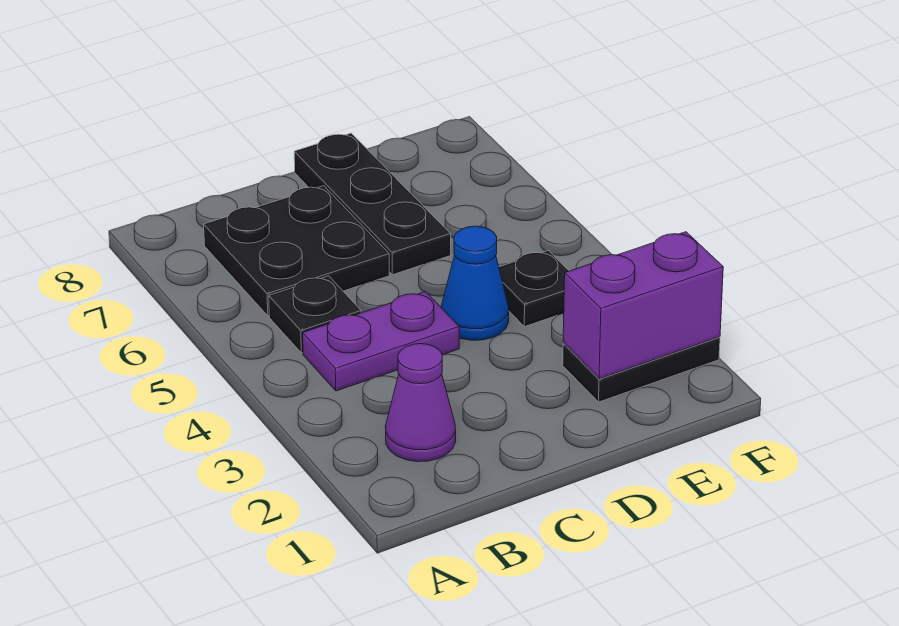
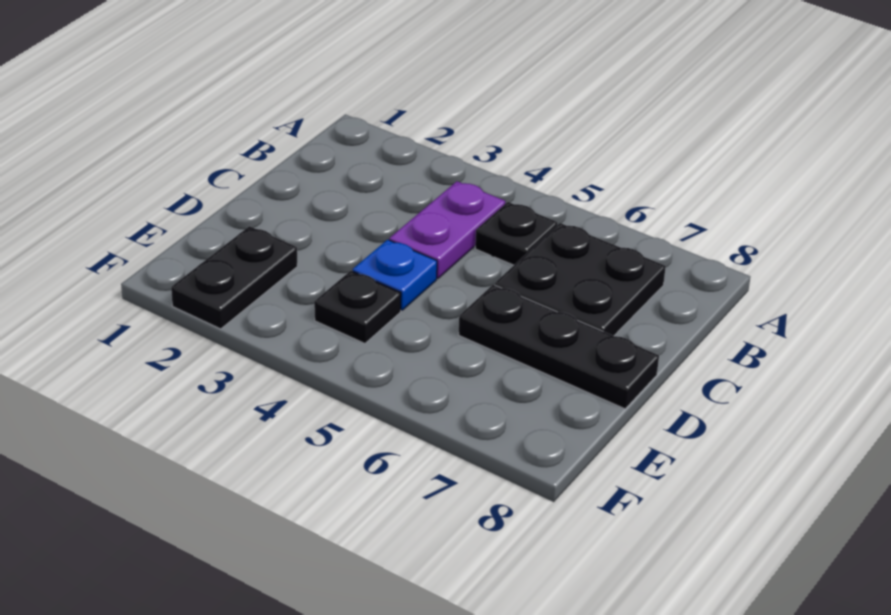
purple 1x1 cone [385,344,456,462] -> none
blue 1x1 cone [441,226,509,340] -> blue 1x1 plate [353,240,437,310]
purple 1x2 brick [563,232,723,379] -> none

